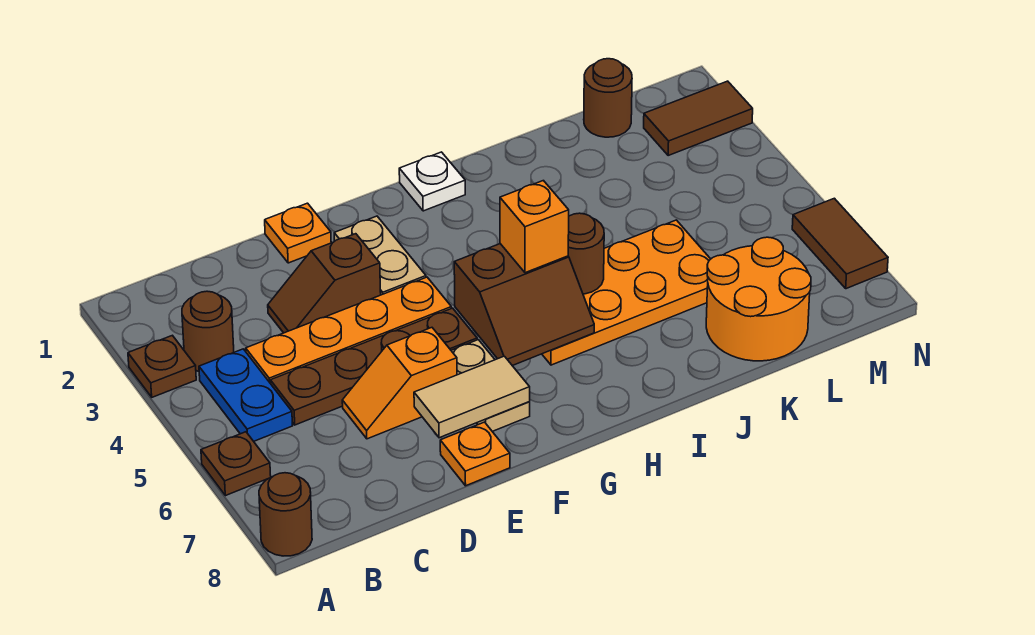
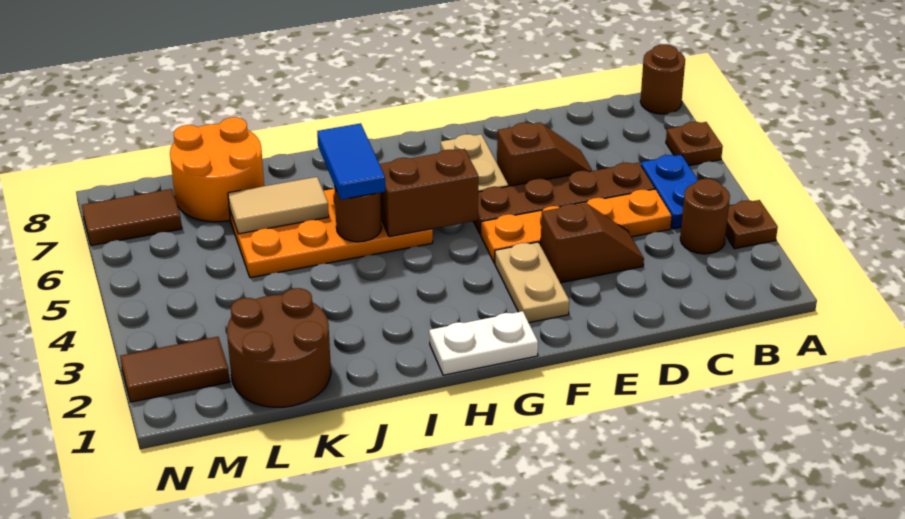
orange 1x2 slope [342,328,457,439] -> brown 1x2 slope [497,122,592,186]
orange 1x1 plate [265,203,331,263] -> none
tan 1x2 tile [414,356,530,438] -> tan 1x2 tile moved to [228,177,329,234]
orange 1x1 plate [440,422,510,486] -> none
white 1x1 plate [399,152,465,211] -> white 1x2 plate [429,311,538,375]
orange 1x1 brick [500,181,569,273] -> none
none -> blue 1x2 tile [317,123,385,200]
brown 1x1 round brick [584,59,632,137] -> brown 2x2 round brick [227,288,331,407]
brown 1x2 tile [792,198,888,289] -> brown 1x2 tile turned to [82,189,182,246]

